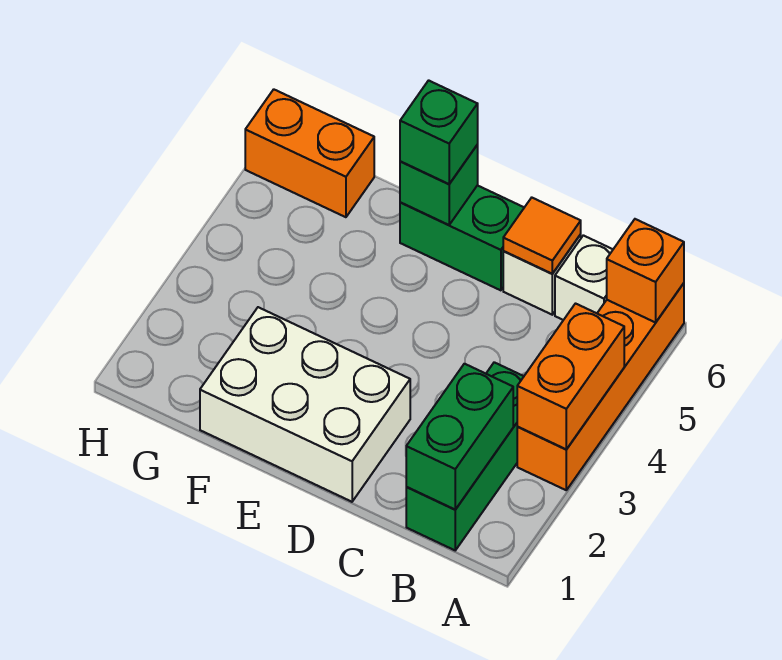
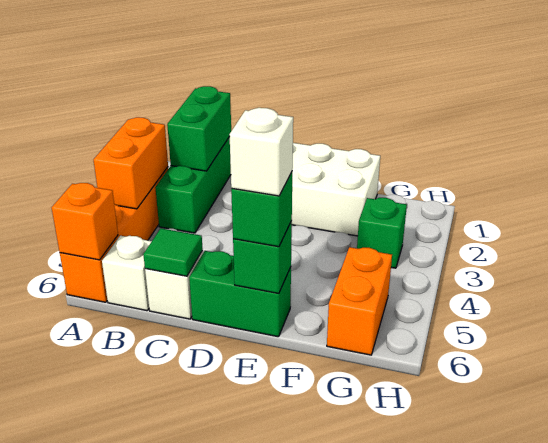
orange 1x1 tile [503,198,581,274] -> green 1x1 tile [143,228,203,276]
none -> white 1x1 brick [229,108,293,196]
none -> green 1x1 brick [357,198,407,268]
orange 1x2 brick [245,89,374,217] -> orange 1x2 brick turned to [327,247,392,355]

